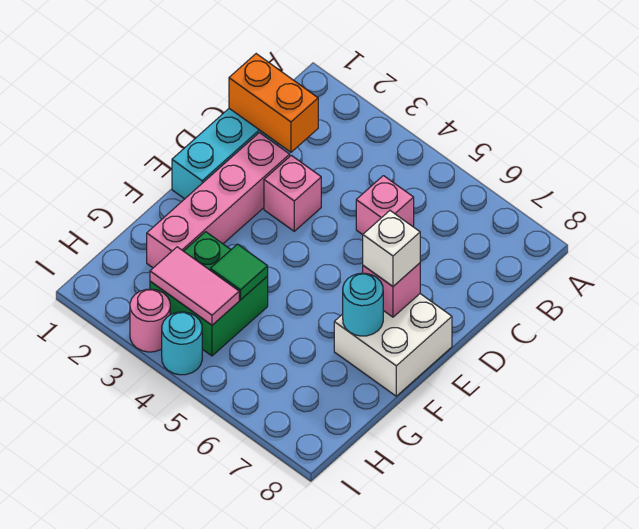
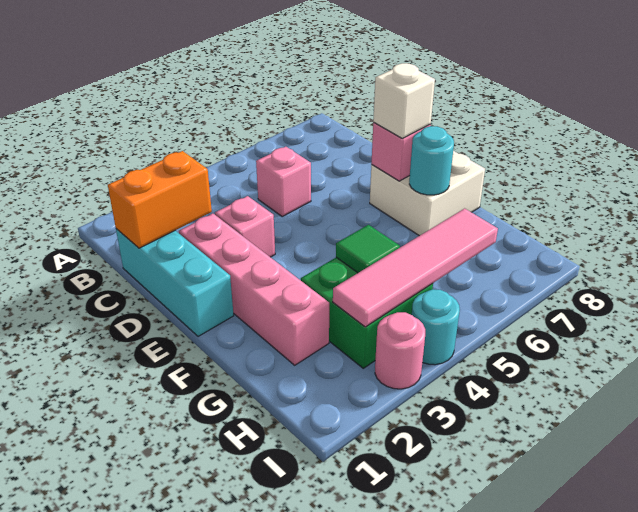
pink 1x2 tile [150,247,239,325] -> pink 1x4 tile [333,208,498,327]

